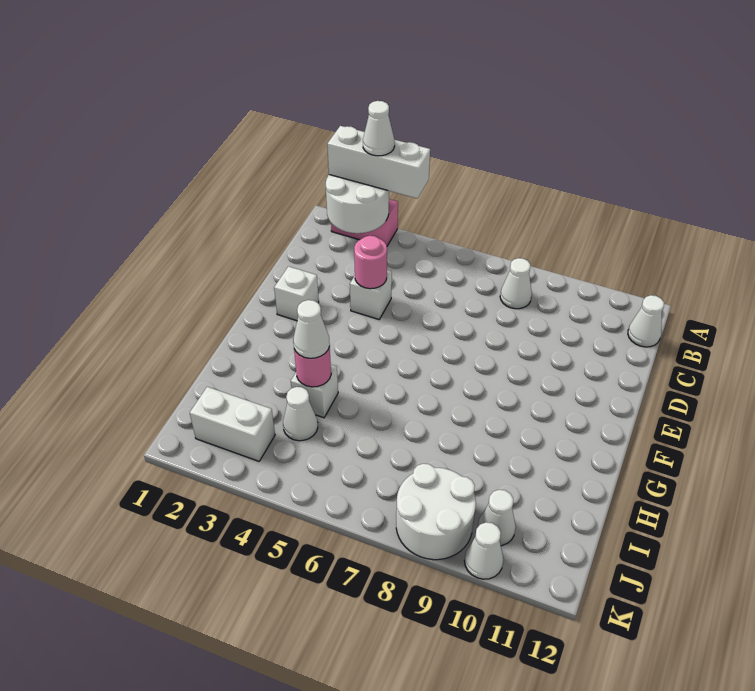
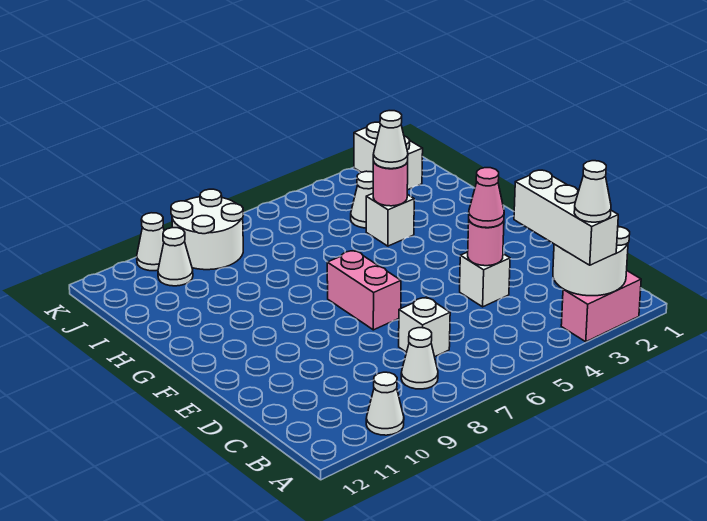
white 1x3 brick [327,126,430,199] -> white 1x3 brick turned to [514,170,618,265]
white 1x1 cone [628,295,664,347] -> white 1x1 cone moved to [366,372,404,435]
none -> pink 1x1 cone [469,168,504,228]
white 1x1 brick [274,266,319,321] -> white 1x1 brick moved to [399,297,450,357]
none -> pink 1x2 brick [327,250,401,330]
white 1x2 brick [190,387,275,461] -> white 1x2 brick turned to [354,122,423,190]

